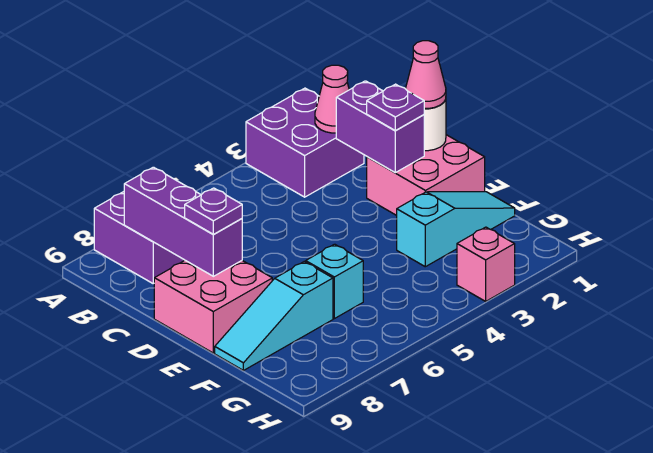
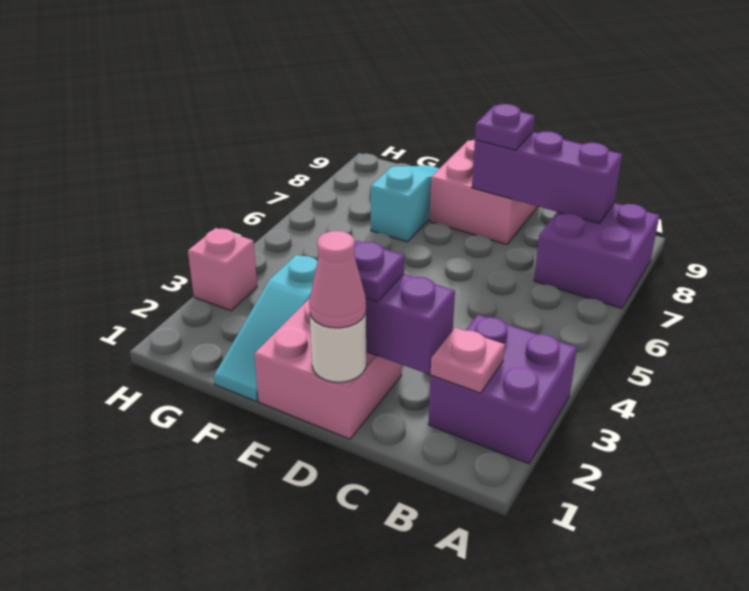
pink 1x1 cone [315,65,349,133] -> pink 1x1 plate [431,328,505,393]
cyan 1x1 brick [306,244,363,319] -> none

